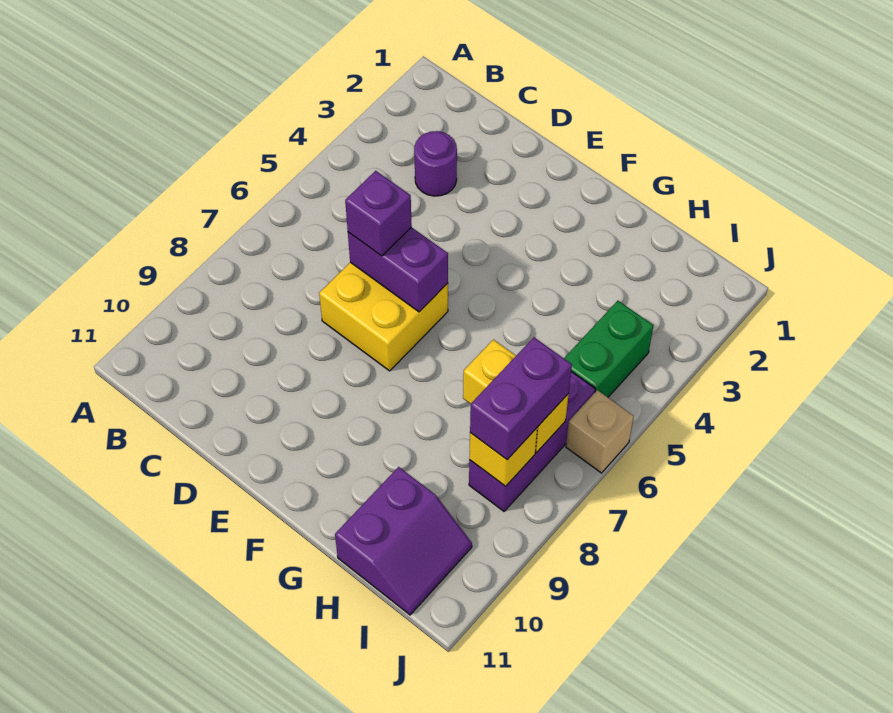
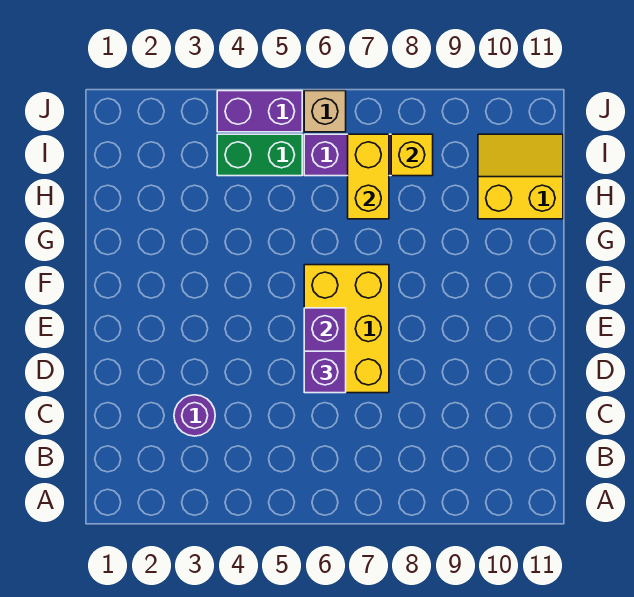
yellow 2x2 brick [319,262,448,371] -> yellow 2x3 brick [304,265,389,393]
purple 2x2 slope [335,467,472,615] -> yellow 2x2 slope [478,134,563,219]
purple 1x2 brick [470,337,572,460] -> purple 1x2 brick moved to [217,91,302,132]

